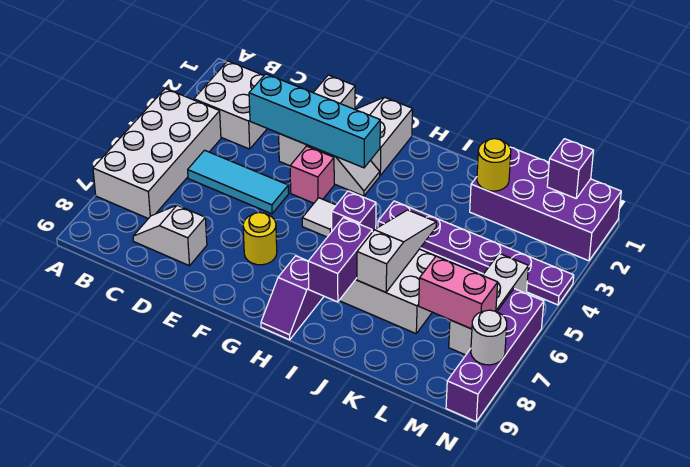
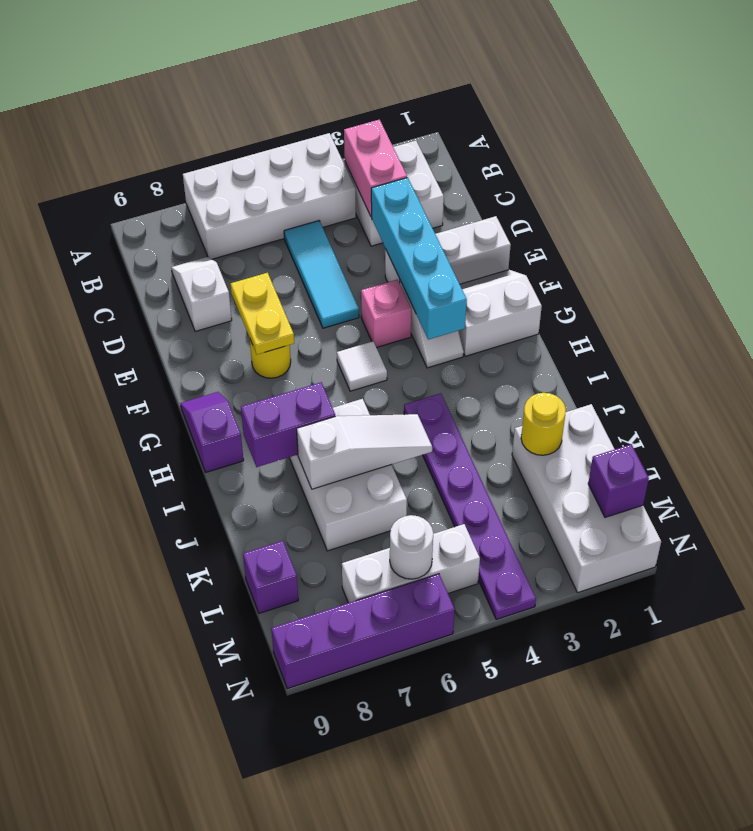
none -> yellow 1x2 plate [231,273,294,354]
purple 1x1 brick [332,191,376,231] -> purple 1x1 brick moved to [243,541,298,613]
purple 1x2 slope [261,256,324,340] -> purple 1x2 slope turned to [180,392,244,472]
purple 2x4 brick [470,147,621,261] -> white 2x4 brick [512,404,661,592]
pink 1x2 brick [419,256,498,329] -> pink 1x2 brick moved to [344,120,407,217]
white 1x1 round brick [471,310,507,365] -> white 1x1 round brick moved to [390,515,433,579]

